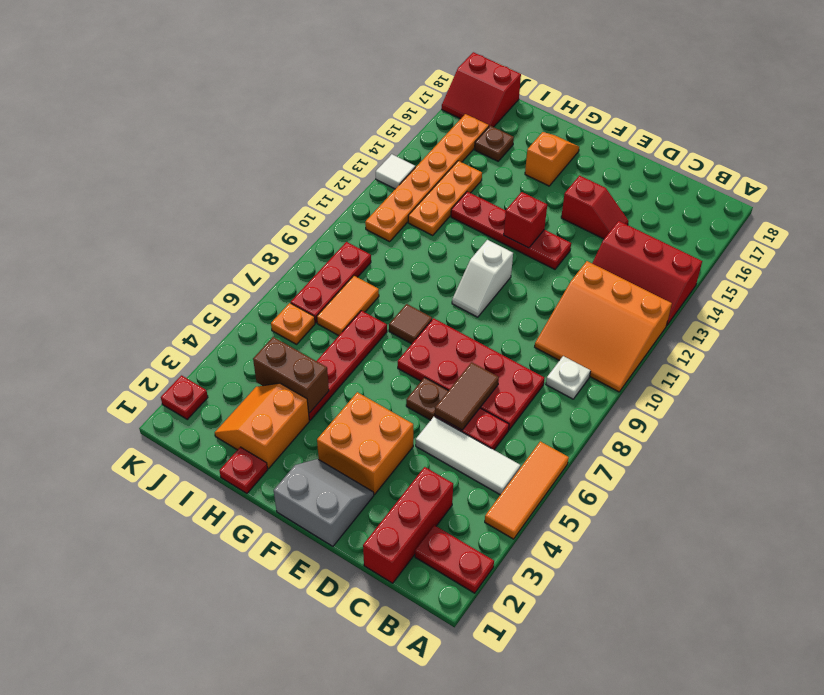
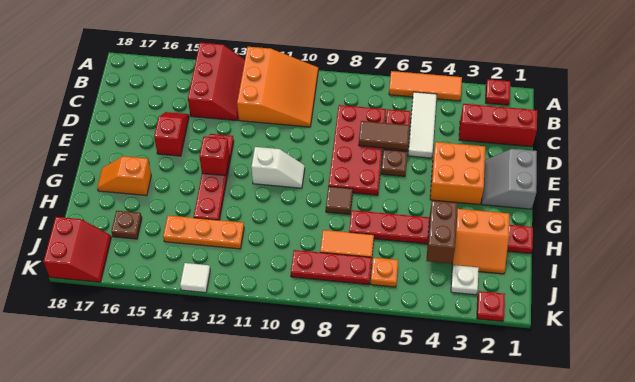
red 1x2 plate [415,525,494,593] -> red 1x1 plate [486,79,510,105]
white 1x1 plate [546,356,591,399] -> white 1x1 plate moved to [451,265,479,295]
orange 1x6 plate [365,114,489,242] -> none

